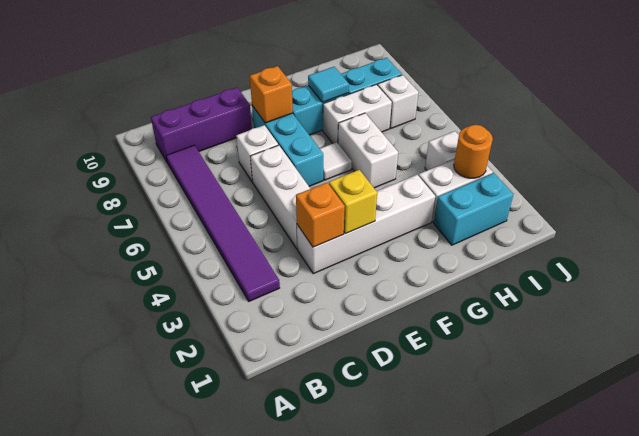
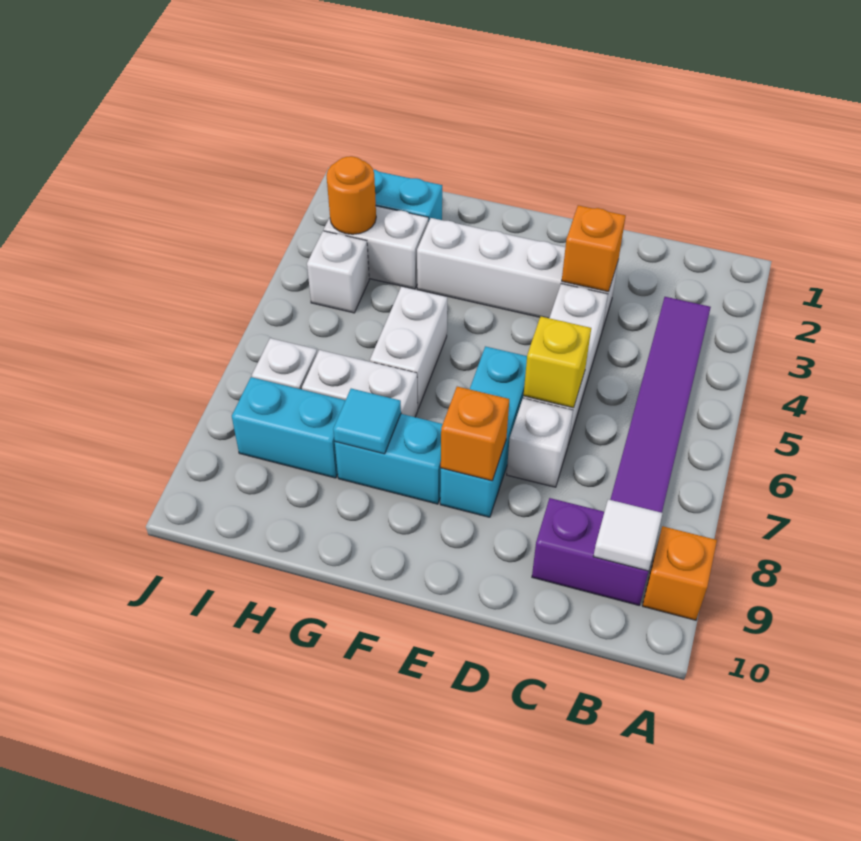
none -> orange 1x1 brick [643,526,717,620]
purple 1x3 brick [151,87,252,163] -> purple 1x2 brick [532,498,648,605]
yellow 1x1 brick [329,170,377,234] -> yellow 1x1 brick moved to [524,316,591,408]
white 1x1 tile [320,142,352,180] -> white 1x1 tile moved to [593,499,663,571]

